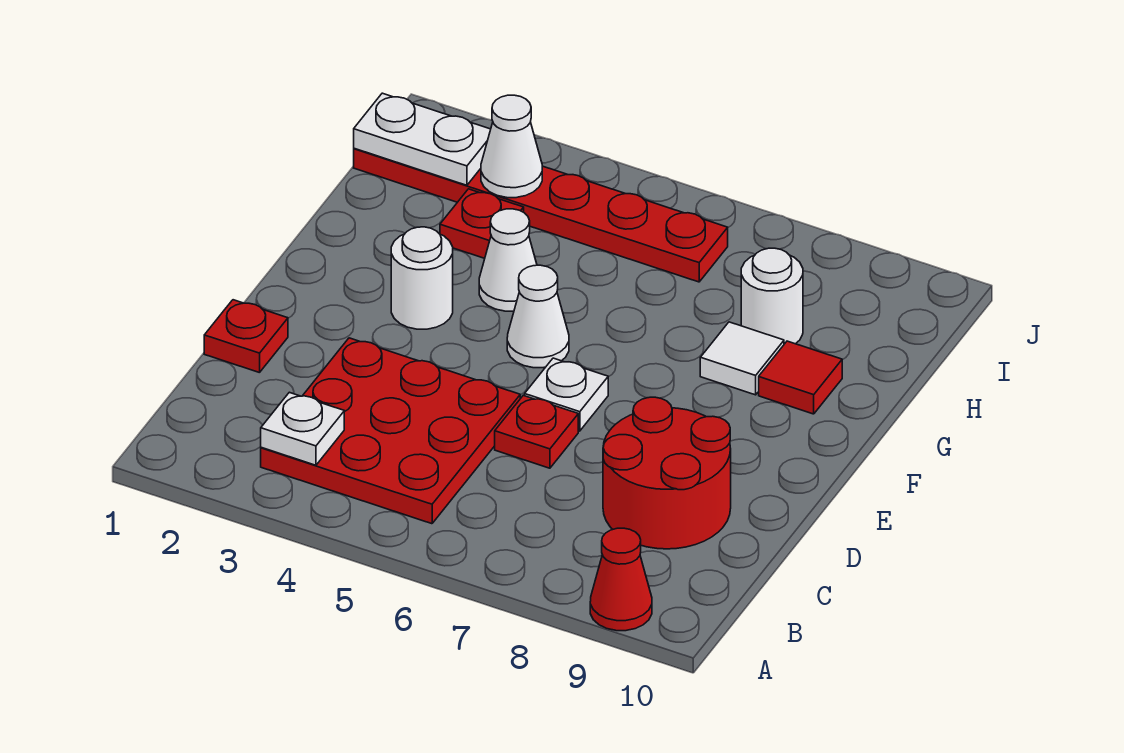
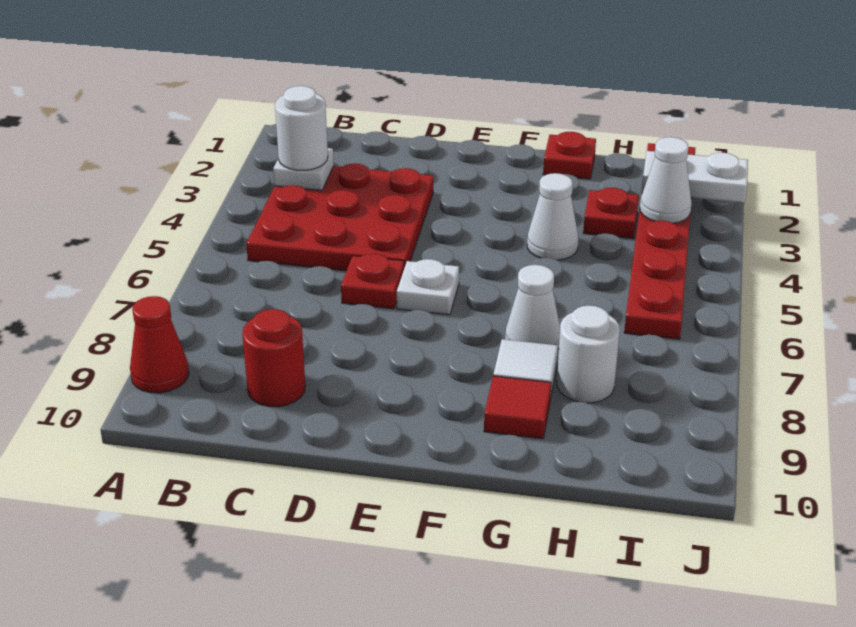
red 2x2 round brick [603,397,731,549] -> red 1x1 round brick [242,309,305,407]
red 1x1 plate [204,300,288,373] -> red 1x1 plate moved to [543,132,596,179]
white 1x1 round brick [391,227,453,329] -> white 1x1 round brick moved to [275,86,328,170]
white 1x1 cone [507,265,569,368] -> white 1x1 cone moved to [505,265,560,350]
white 1x2 plate [354,93,491,185] -> white 1x2 plate turned to [642,151,748,203]

